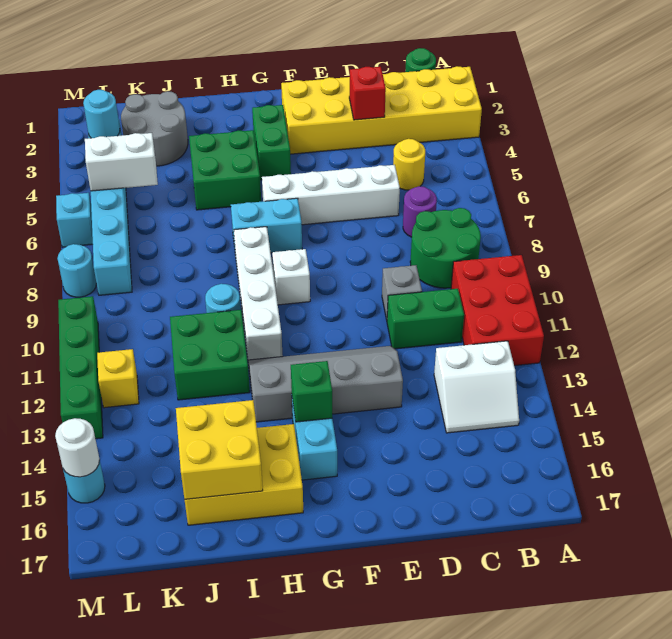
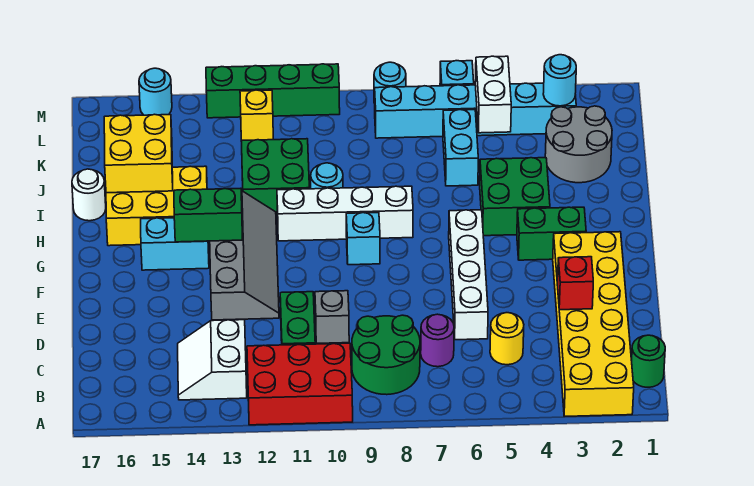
cyan 1x2 brick [231,198,302,253] -> cyan 1x2 brick moved to [443,110,478,186]
white 1x1 brick [272,249,310,305] -> cyan 1x1 brick [346,213,380,265]
green 1x1 brick [291,361,332,422] -> green 1x2 brick [174,188,243,242]
yellow 2x3 brick [185,424,303,525] -> yellow 2x3 brick turned to [106,166,207,246]
white 1x1 round brick [55,418,100,477] -> white 1x1 round brick moved to [72,169,106,221]

